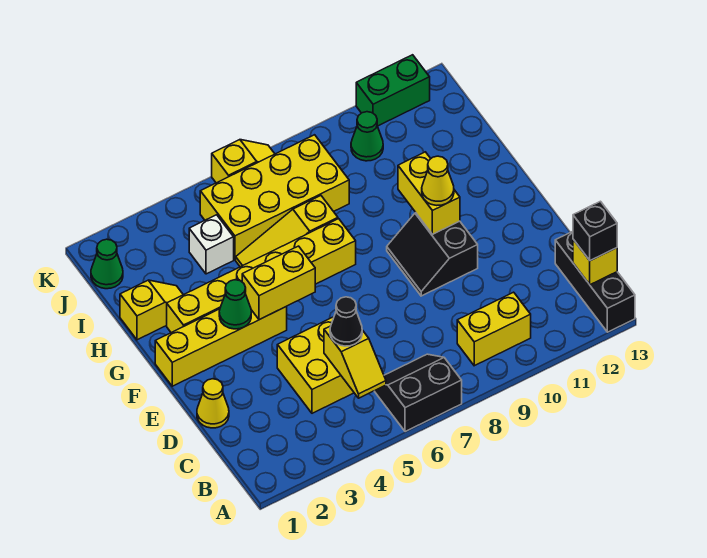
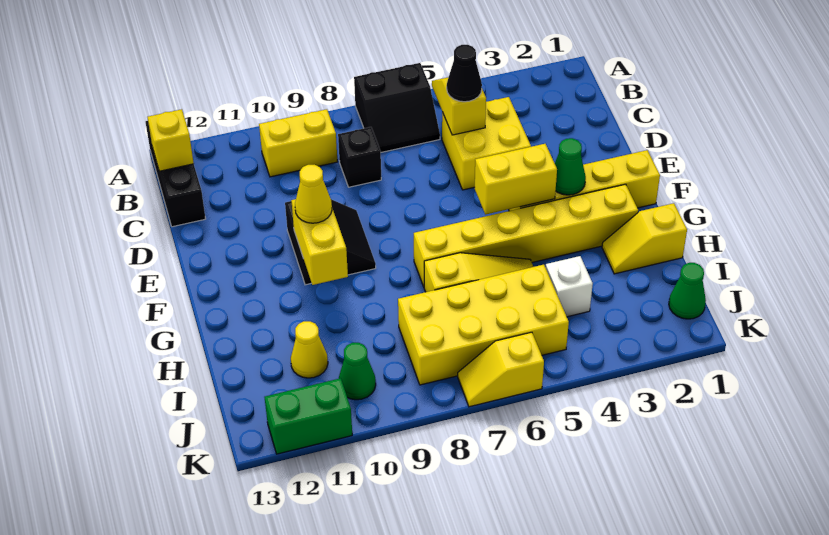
black 1x1 brick [573,201,617,261] -> black 1x1 brick moved to [338,127,381,187]
yellow 1x1 cone [197,379,229,428] -> yellow 1x1 cone moved to [291,321,328,378]

